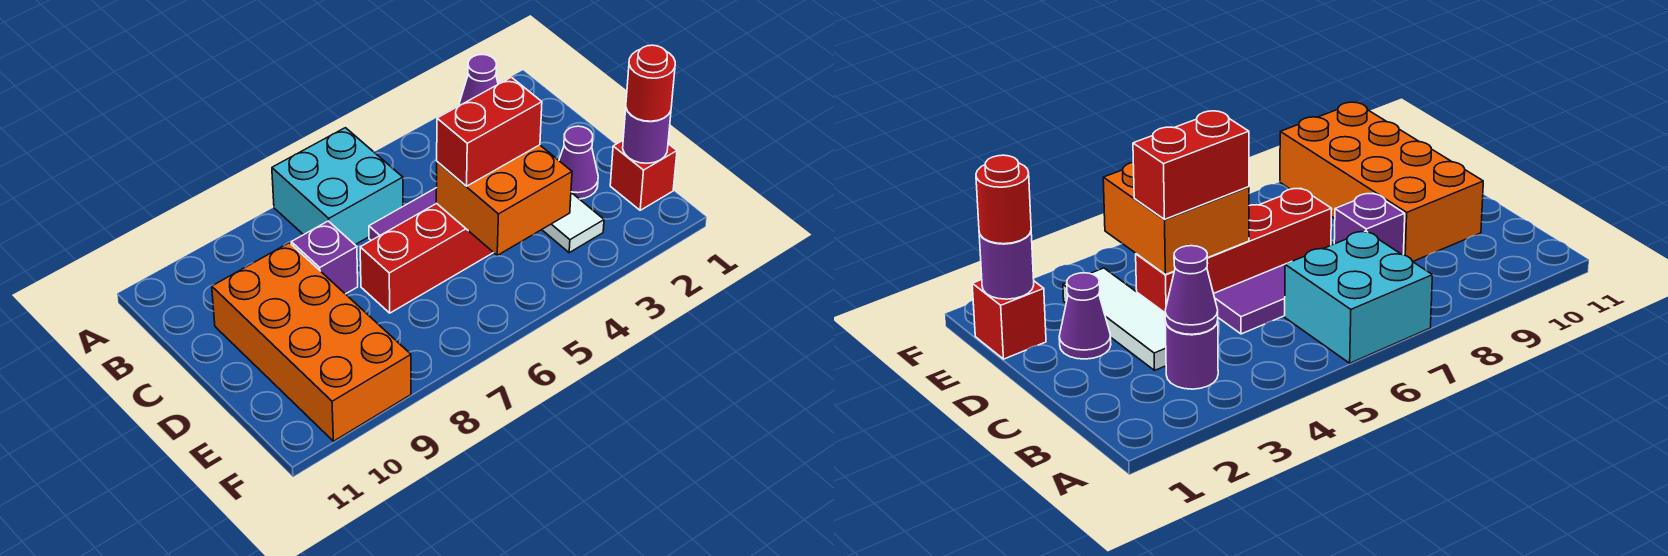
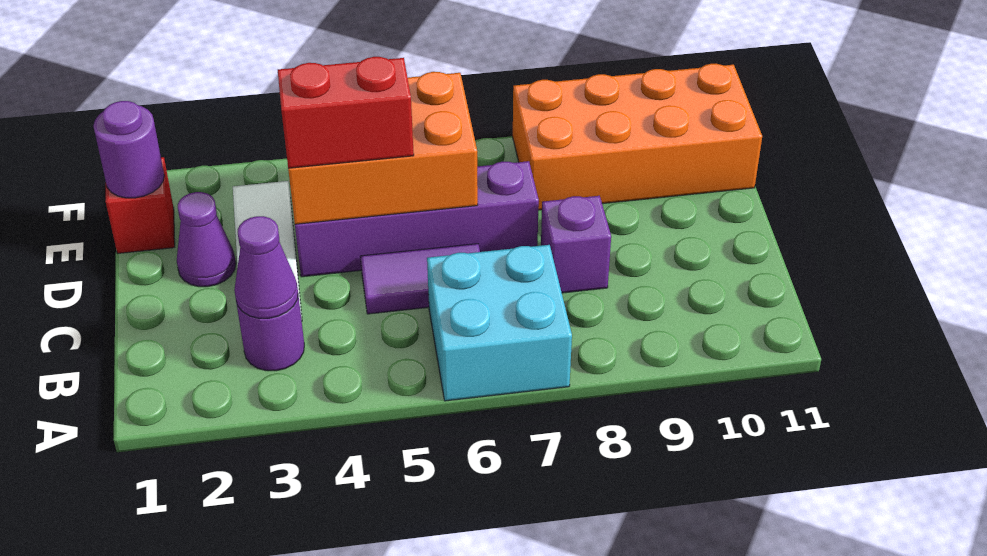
orange 2x4 brick [212,243,411,441] -> orange 2x4 brick turned to [513,64,762,210]
red 1x4 brick [360,203,493,313] -> purple 1x4 brick [295,161,539,277]
orange 2x2 brick [436,145,572,255] -> orange 2x3 brick [288,72,478,224]
red 1x1 round brick [626,45,675,121] -> none

